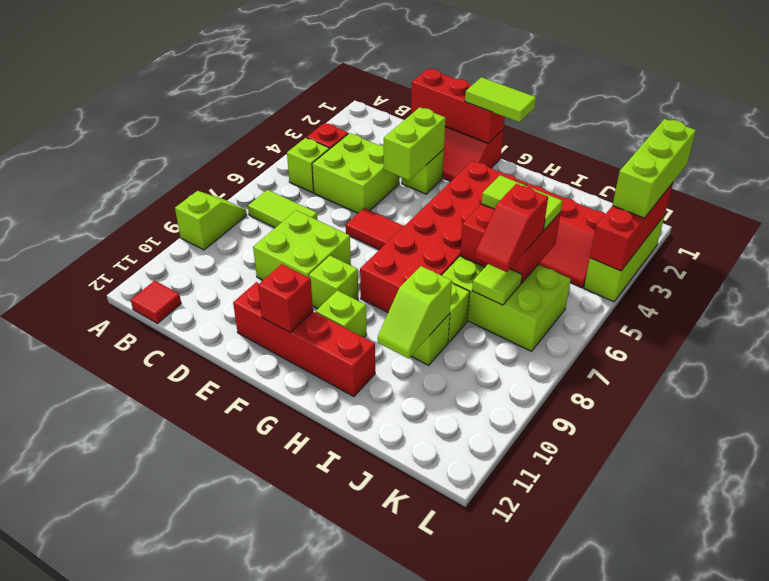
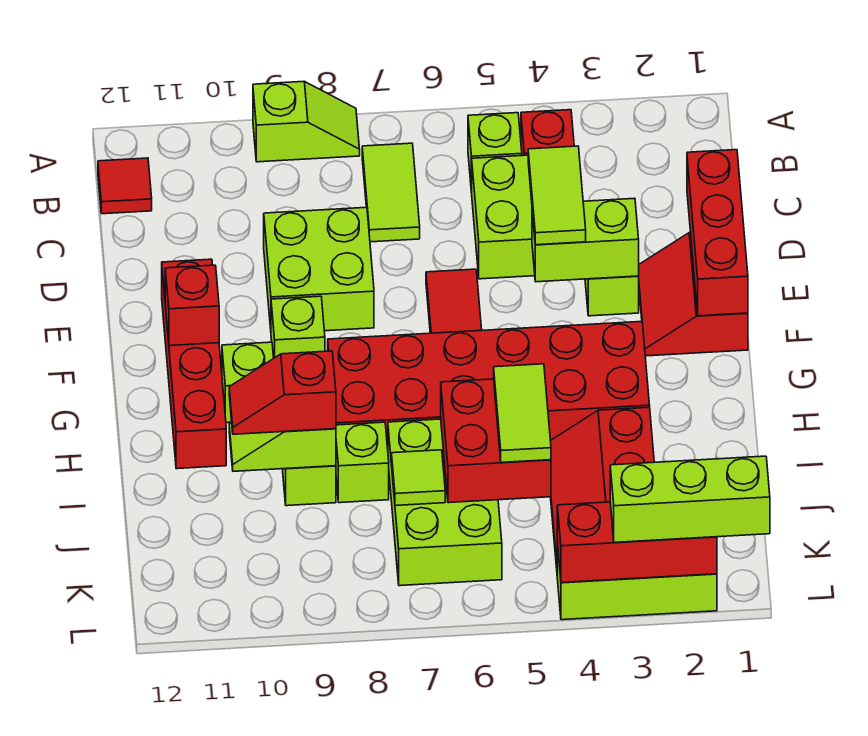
lime 1x2 tile [465,77,536,122] -> lime 1x2 tile moved to [528,146,586,245]
red 1x2 slope [475,184,548,272] -> red 1x2 slope moved to [229,351,336,434]

